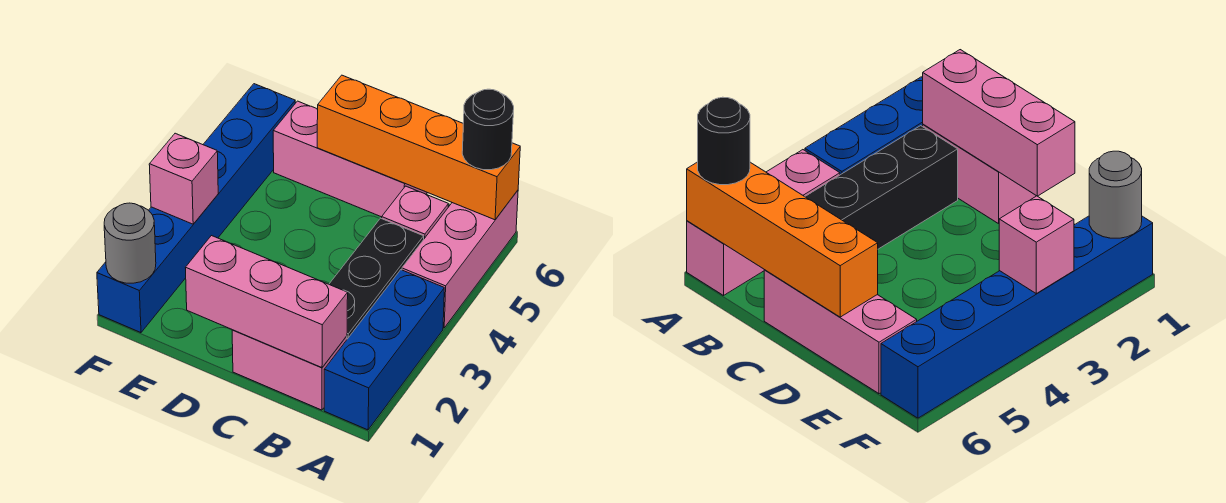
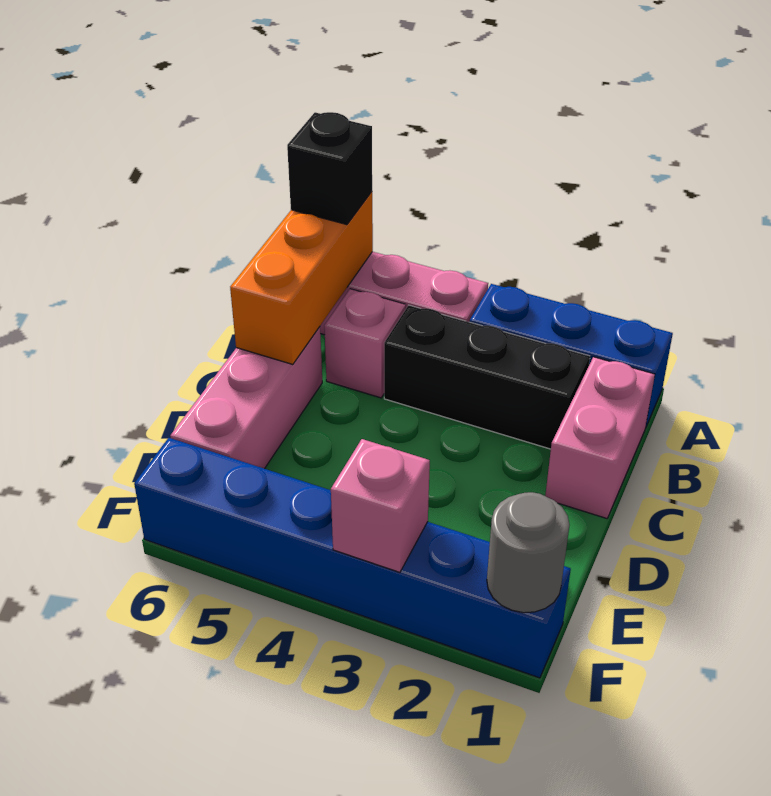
orange 1x4 brick [317,75,520,220] -> orange 1x3 brick [230,192,373,365]
black 1x1 round brick [462,89,514,170] -> black 1x1 brick [287,112,372,225]
pink 1x3 brick [185,236,348,368] -> none

